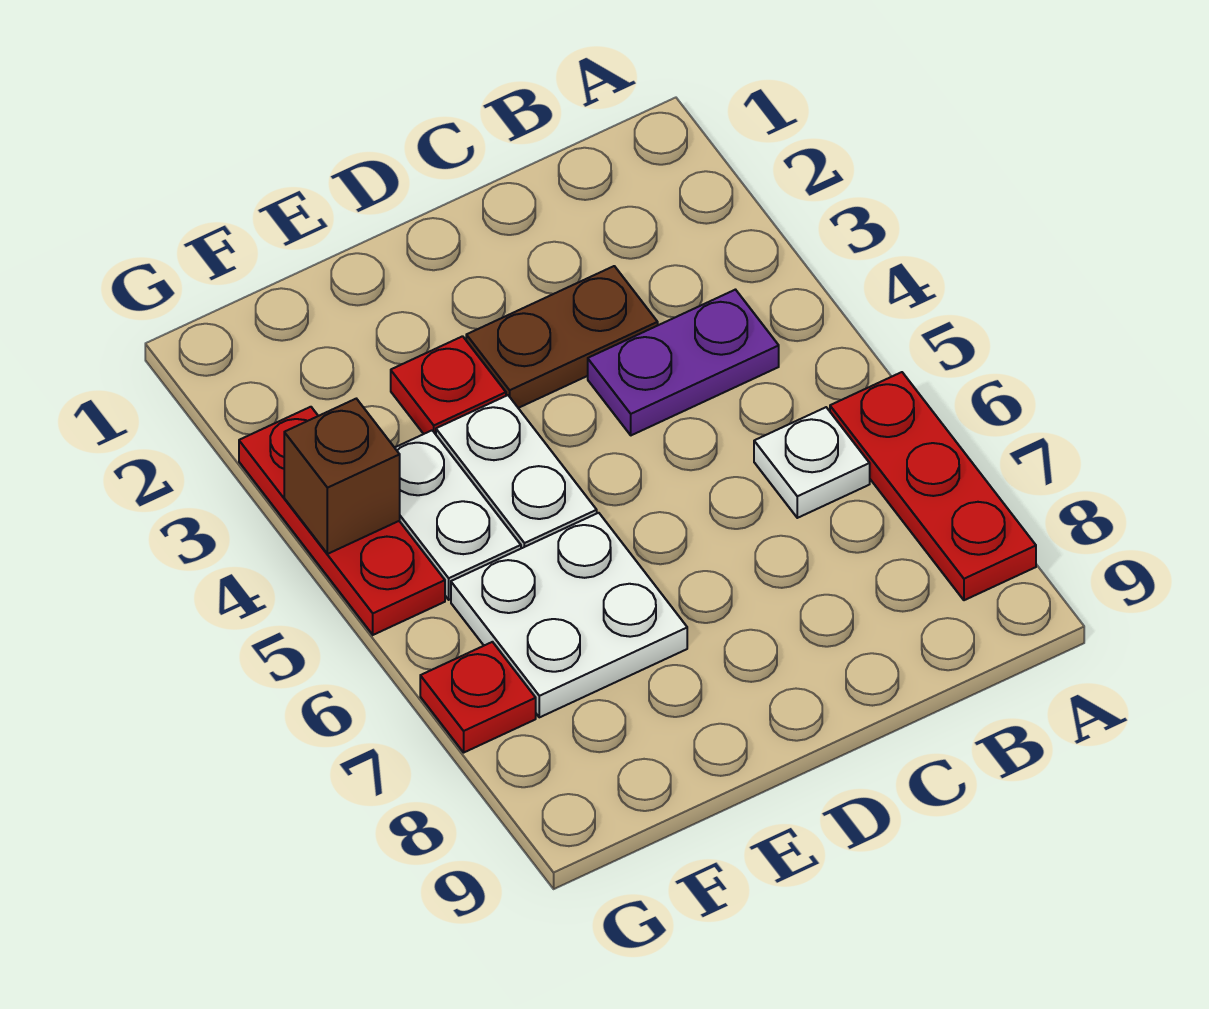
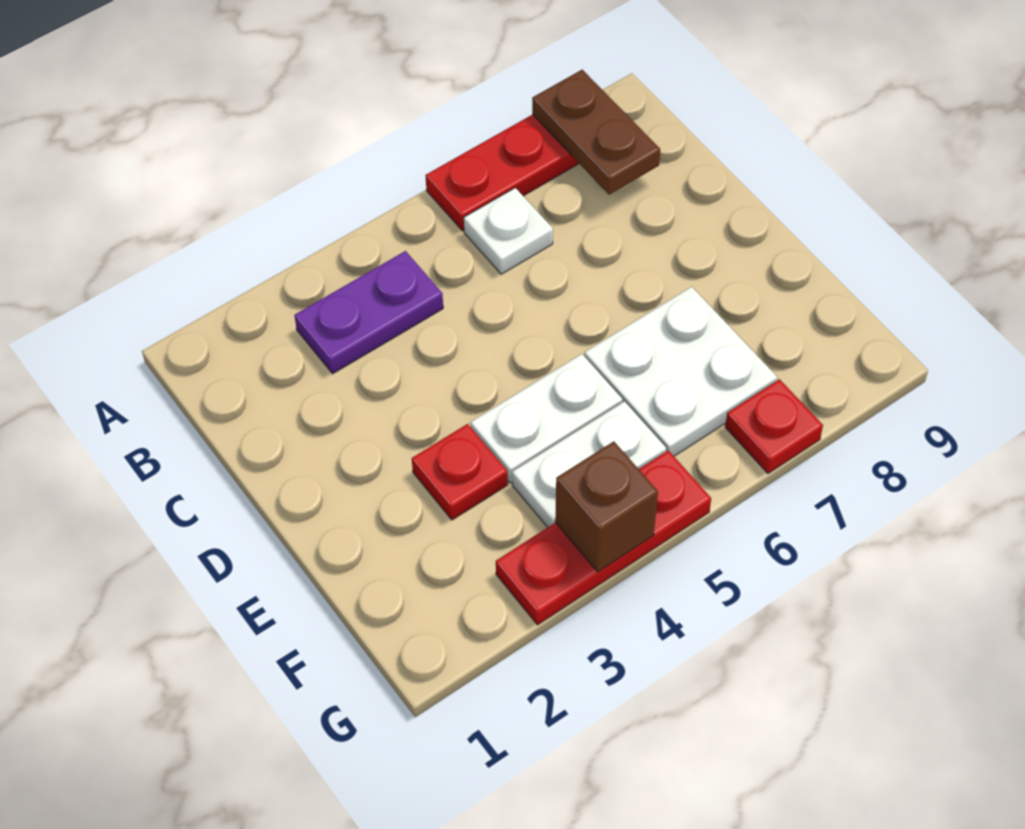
purple 1x2 plate [588,290,779,435] -> purple 1x2 plate turned to [294,251,443,374]
brown 1x2 plate [466,266,658,408] -> brown 1x2 plate moved to [532,70,660,195]

